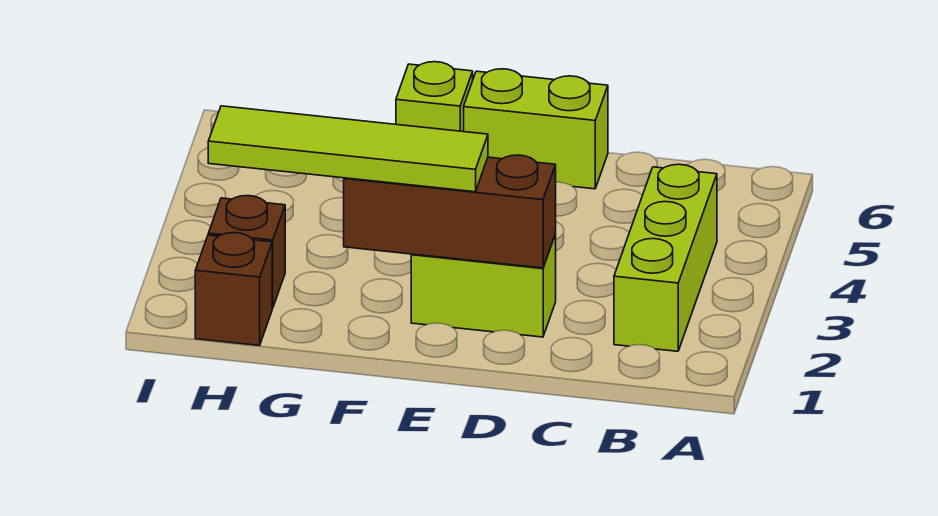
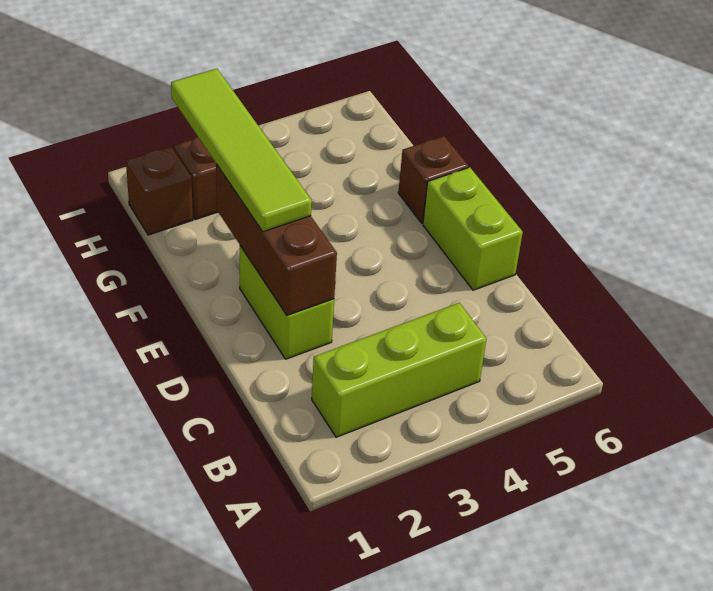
lime 1x1 brick [396,62,473,132] -> brown 1x1 brick [398,136,469,223]

